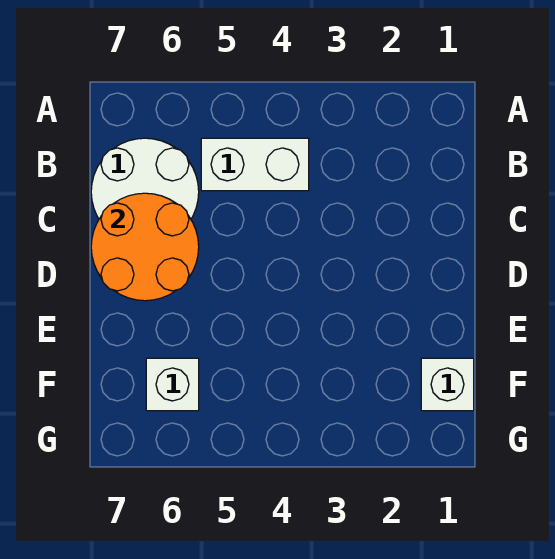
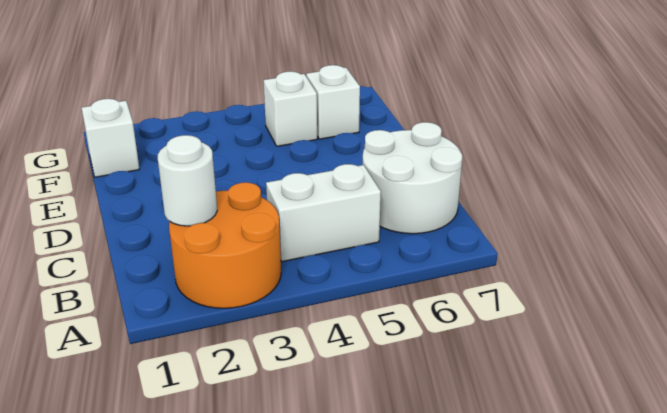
none -> white 1x1 round brick [158,135,217,226]
orange 2x2 round brick [91,193,199,301] -> orange 2x2 round brick moved to [169,182,281,308]
none -> white 1x1 brick [263,71,317,146]

